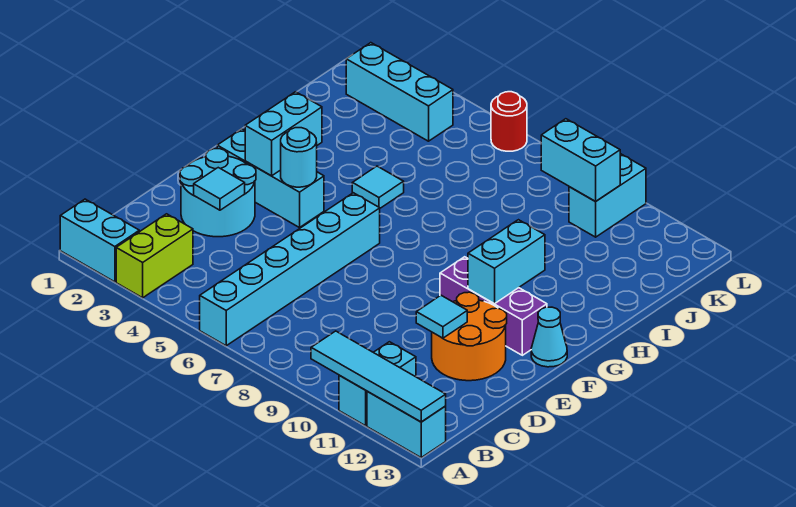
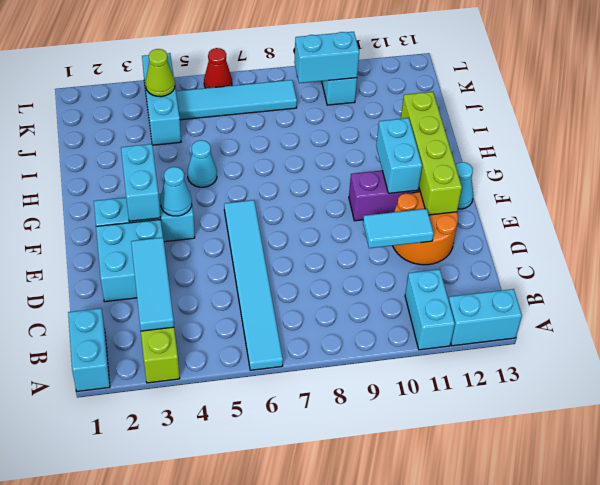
cyan 1x2 brick [60,199,139,282] -> cyan 1x2 brick turned to [68,308,110,391]
cyan 1x6 brick [200,193,380,346] -> cyan 1x6 tile [224,200,283,370]
cyan 1x4 tile [311,331,446,422] -> cyan 1x4 tile moved to [176,80,297,120]
cyan 2x2 round brick [180,149,256,237] -> cyan 2x2 brick [96,220,163,302]
cyan 1x1 tile [194,168,245,210] -> cyan 1x3 tile [131,238,174,331]
cyan 1x1 tile [416,295,467,338] -> cyan 1x2 tile [363,209,434,248]
none -> lime 1x4 brick [401,92,462,215]
cyan 1x1 round brick [281,128,317,187] -> cyan 1x1 cone [160,167,192,216]
cyan 1x1 tile [352,166,404,208] -> cyan 1x1 cone [187,140,217,187]
cyan 1x3 brick [346,43,453,141] -> cyan 1x3 brick turned to [142,53,181,145]
none -> lime 1x1 cone [145,49,175,97]
red 1x1 round brick [491,92,527,151] -> red 1x1 cone [204,48,232,88]

